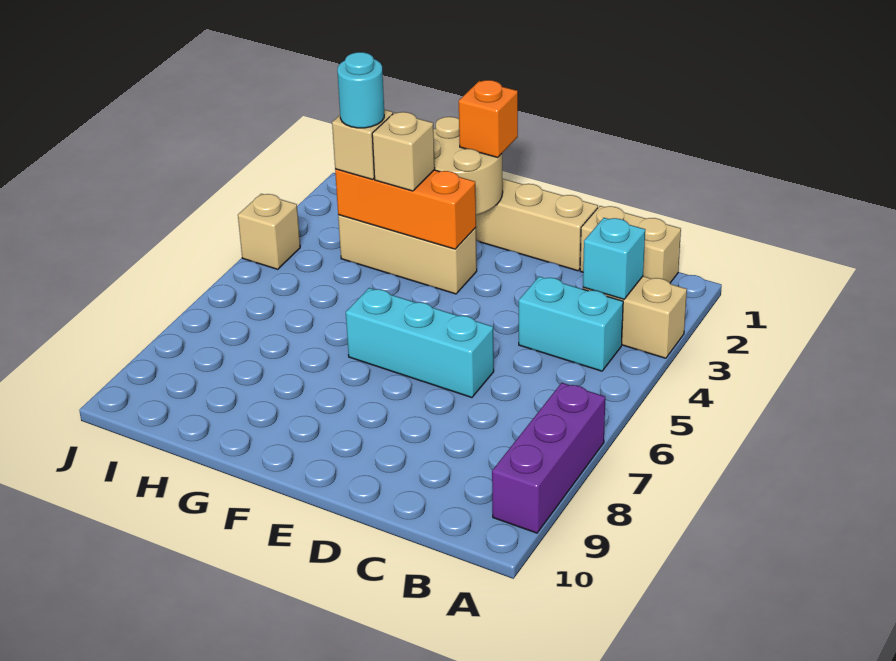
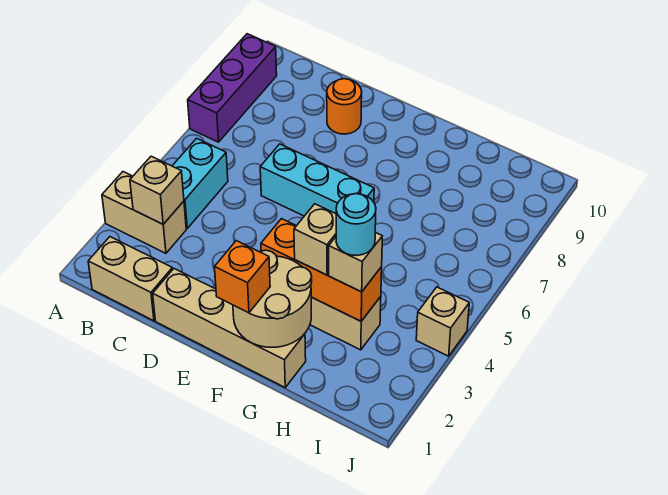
cyan 1x1 brick [583,218,645,299] -> tan 1x1 brick [130,156,184,224]
cyan 1x2 brick [519,276,623,371] -> cyan 1x2 brick turned to [173,138,228,228]
none -> orange 1x1 round brick [327,79,362,134]

